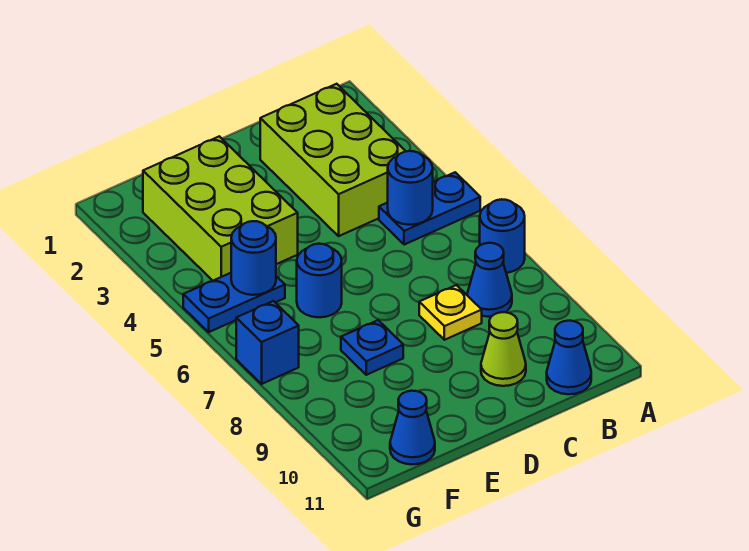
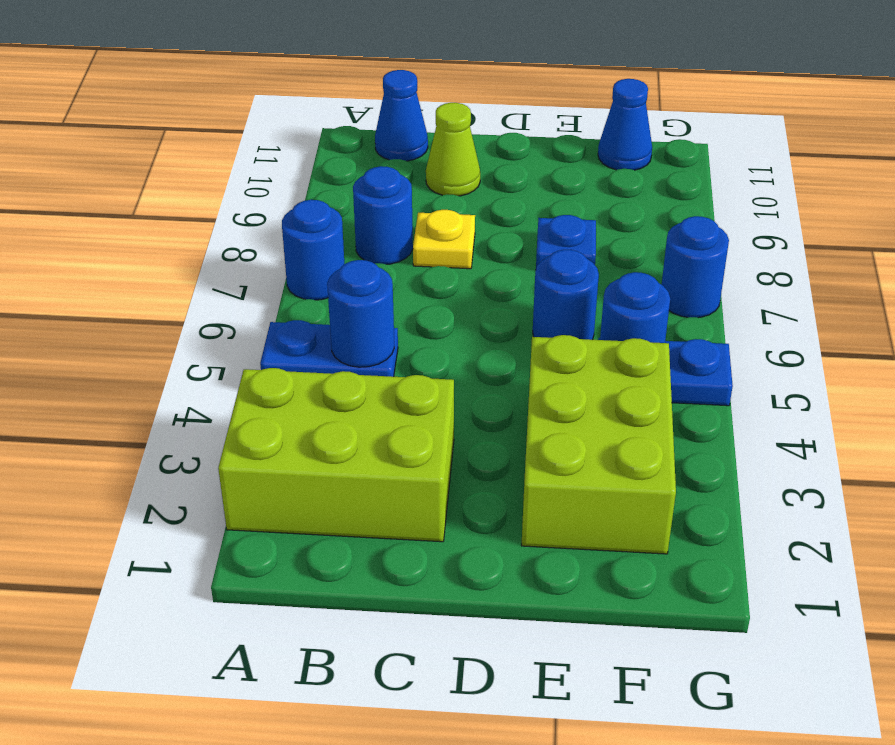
lime 2x3 brick [260,84,406,236] -> lime 2x3 brick turned to [218,368,454,542]
blue 1x1 cone [467,243,512,317] -> blue 1x1 round brick [353,166,413,264]
blue 1x1 brick [236,301,299,384] -> blue 1x1 round brick [662,216,729,318]

